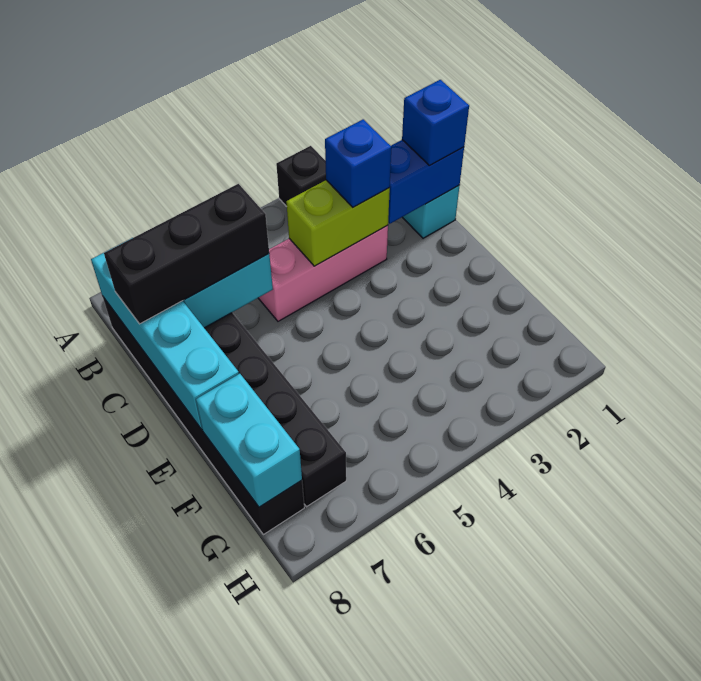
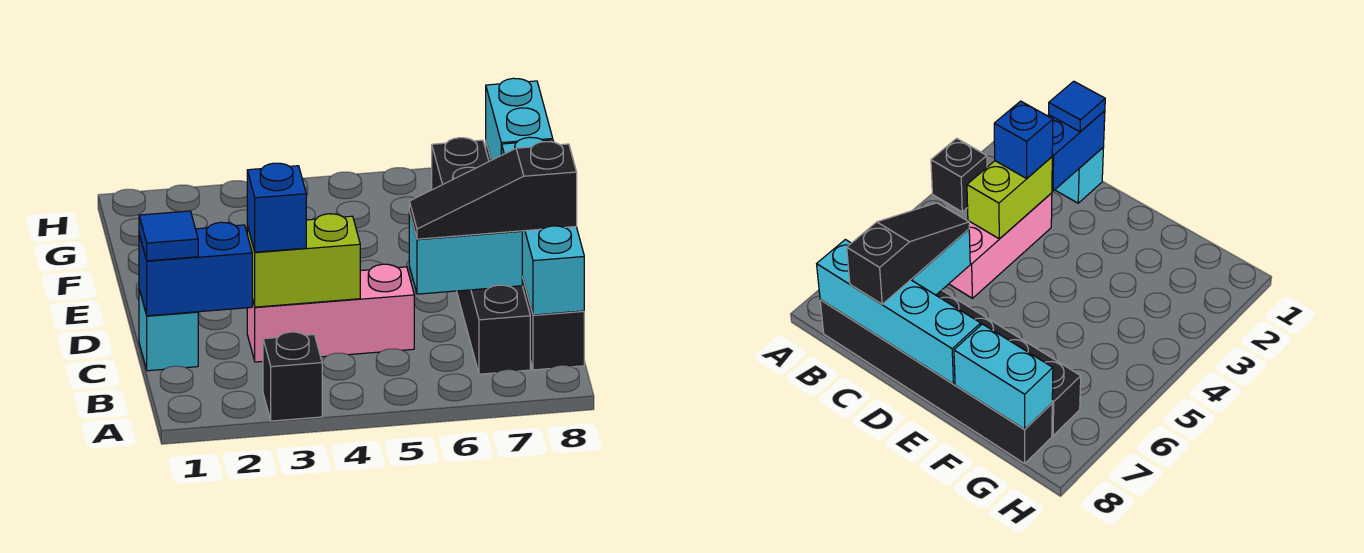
blue 1x1 brick [402,80,469,166] -> blue 1x1 tile [139,211,198,261]
black 1x3 brick [104,184,269,324] -> black 1x3 slope [409,142,577,239]

